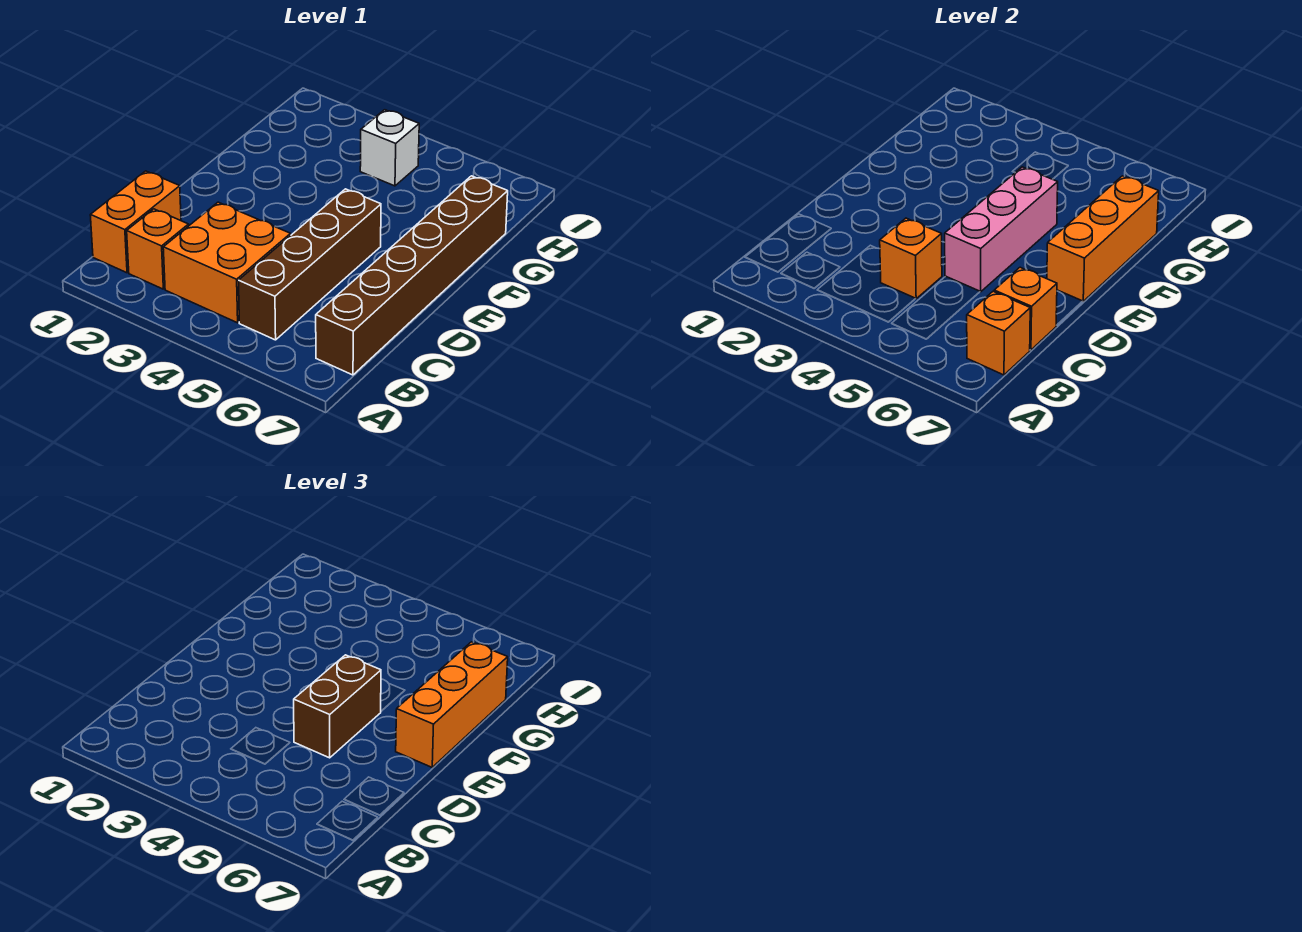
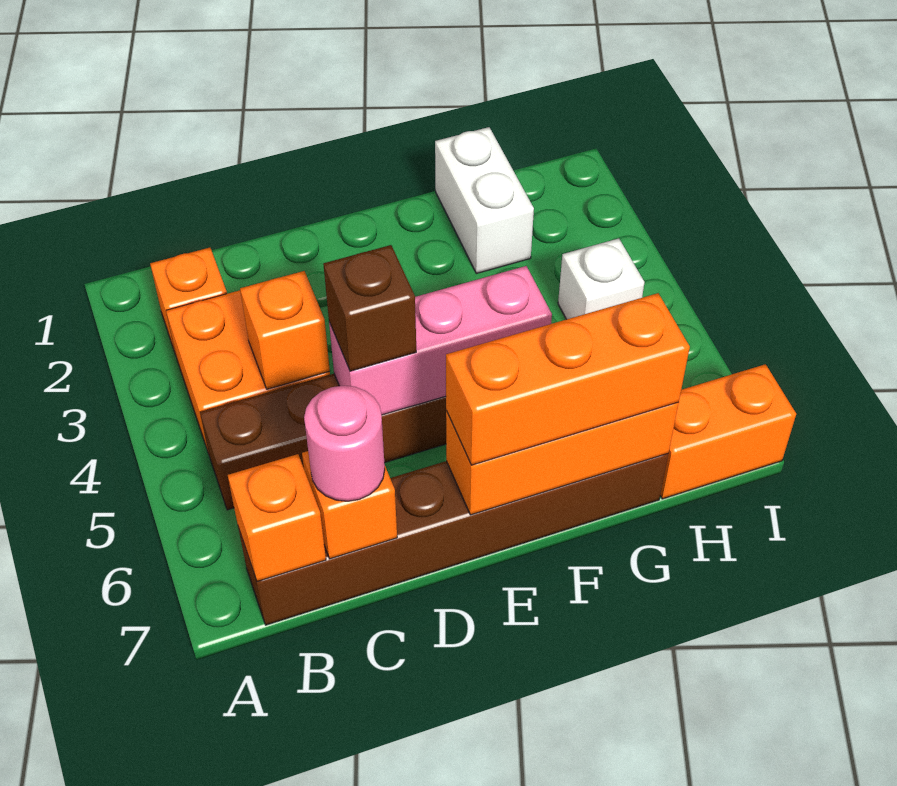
orange 1x2 brick [90,171,181,273] -> orange 1x2 brick moved to [660,364,796,499]
none -> pink 1x1 round brick [304,386,385,501]
brown 1x2 brick [294,655,381,758] -> brown 1x1 brick [323,245,416,371]
none -> white 1x2 brick [435,127,534,274]

